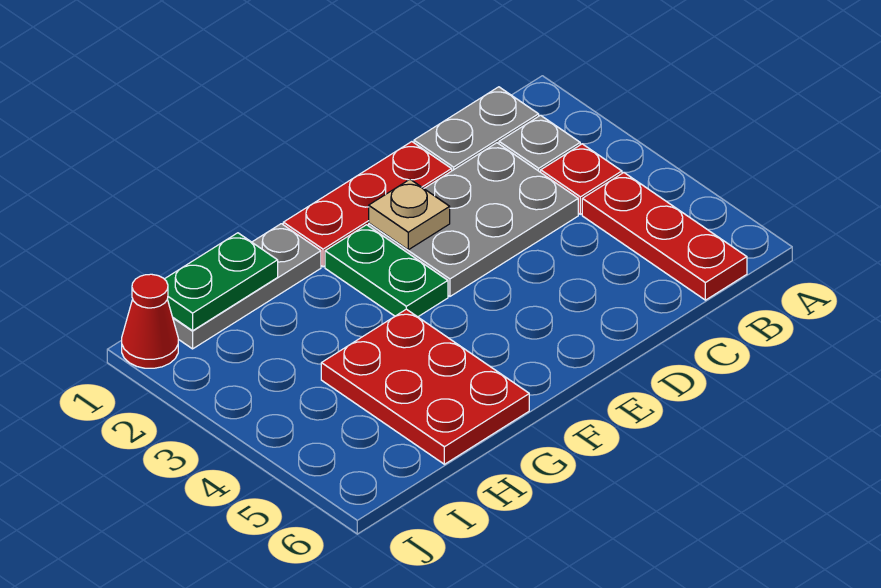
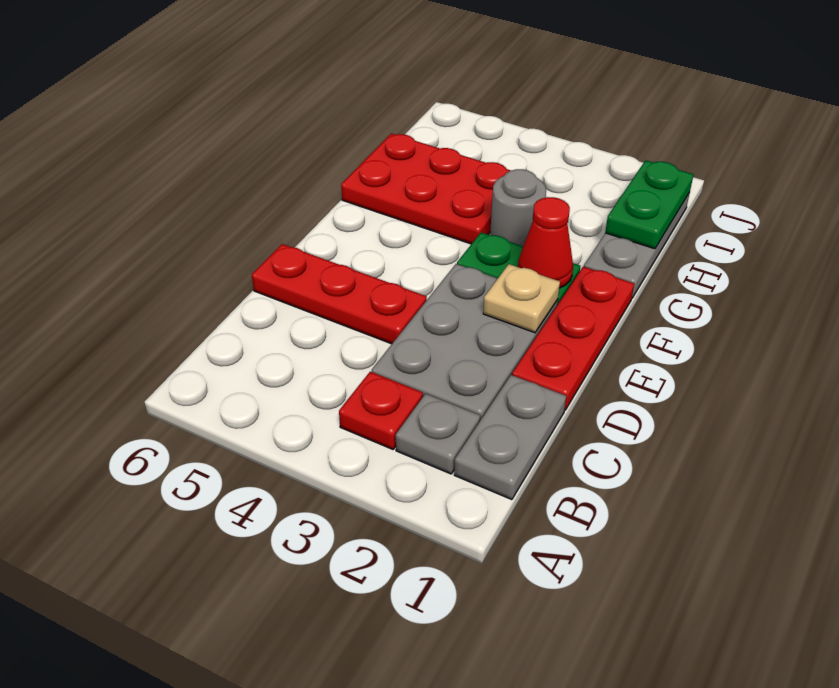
red 1x3 plate [582,172,747,300] -> red 1x3 plate moved to [252,244,427,344]
none -> grey 1x1 round brick [490,169,546,246]
red 1x1 cone [122,274,178,368] -> red 1x1 cone moved to [518,197,573,288]

